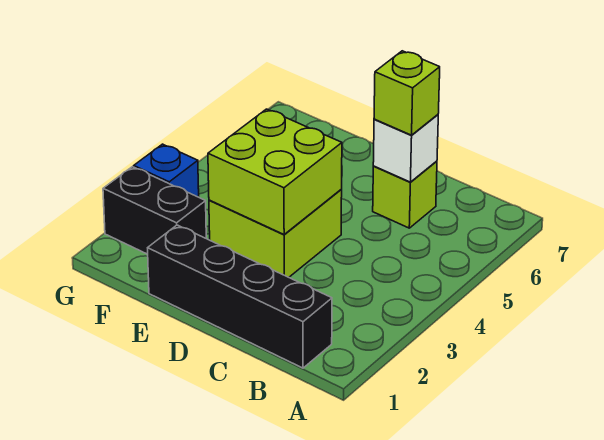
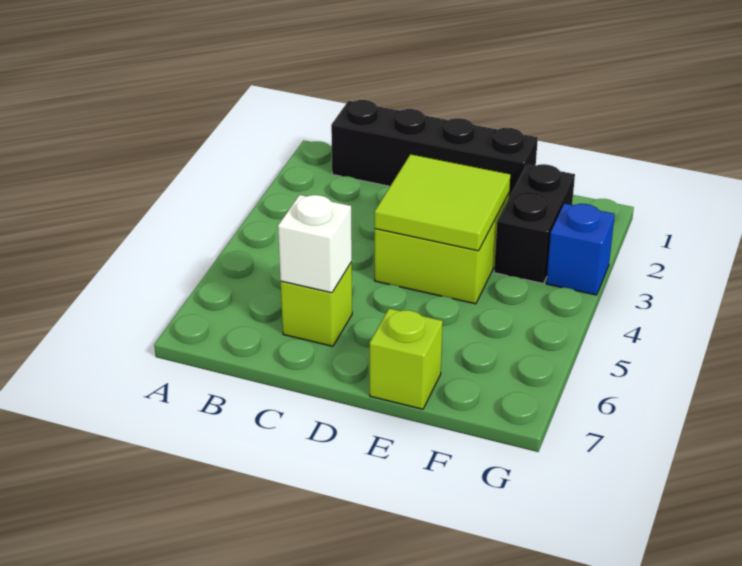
lime 1x1 brick [374,51,440,135] -> lime 1x1 brick moved to [370,308,443,409]
lime 2x2 brick [208,109,342,235] -> lime 2x2 tile [375,154,510,251]
black 1x2 brick [103,167,206,254] -> black 1x2 brick turned to [494,164,575,284]

